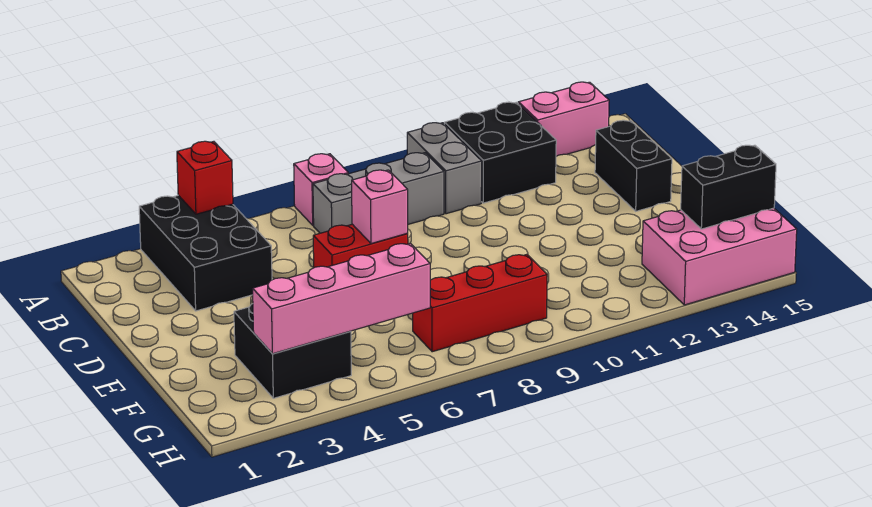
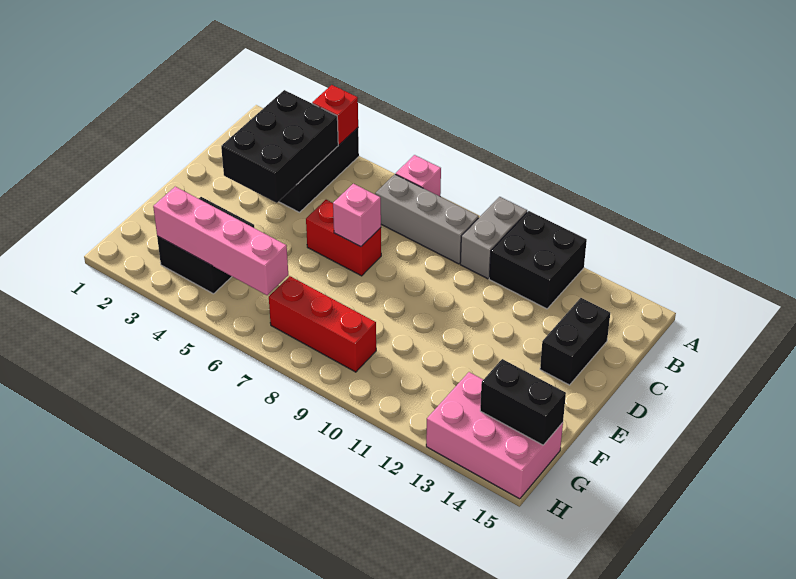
pink 1x2 brick [518,82,609,156] -> none
none -> black 2x3 brick [221,90,338,203]

